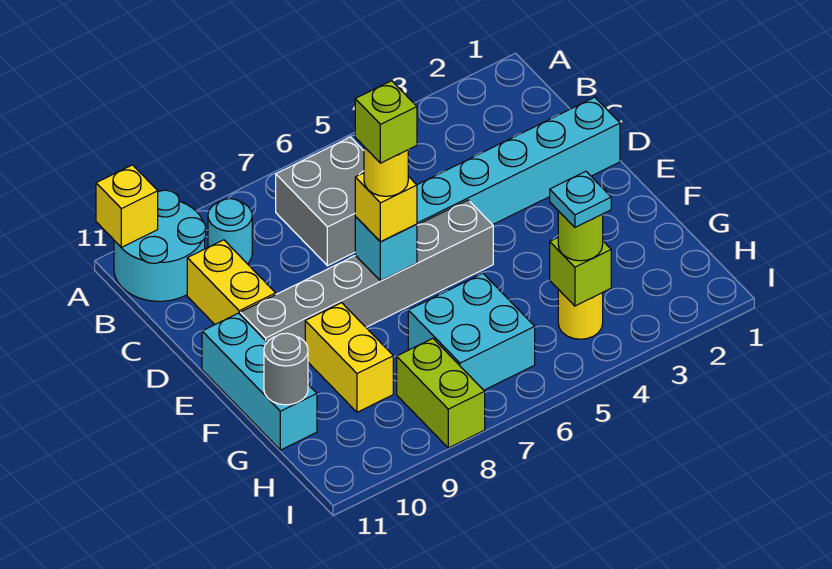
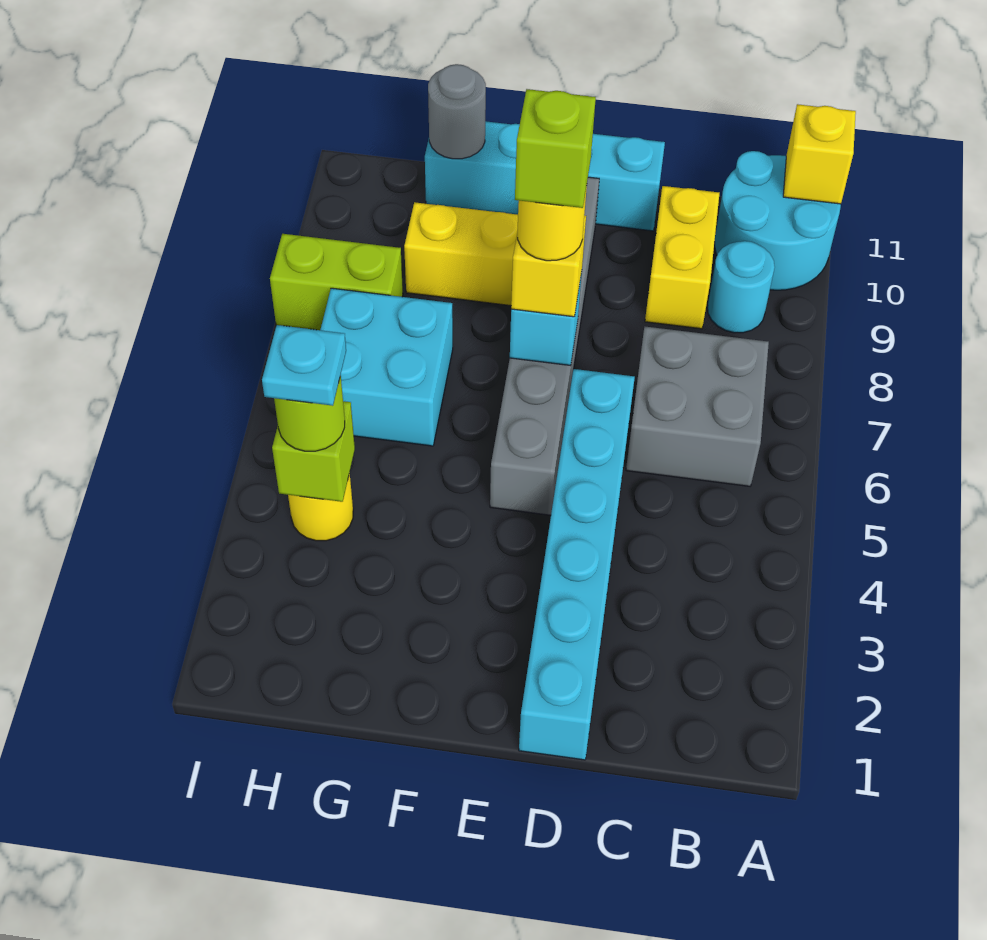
yellow 1x2 brick [187,240,276,324] -> yellow 1x2 brick turned to [645,186,719,329]
cyan 1x3 brick [202,313,317,450] -> cyan 1x4 brick [425,121,665,231]

